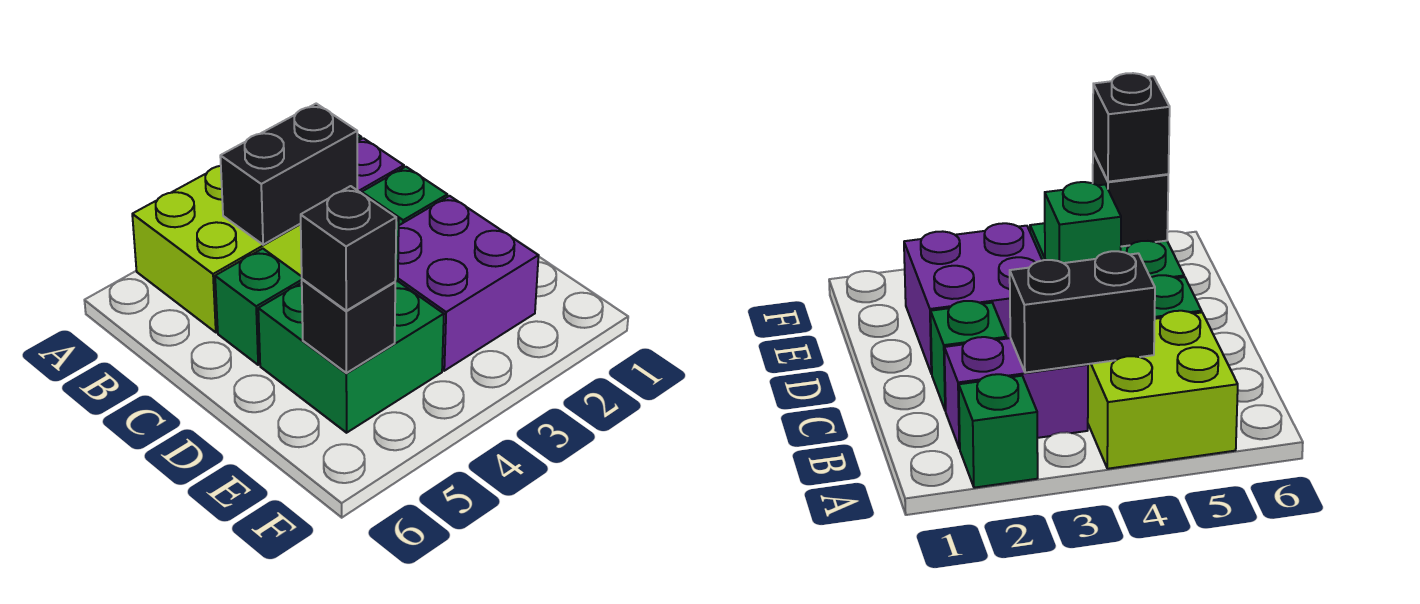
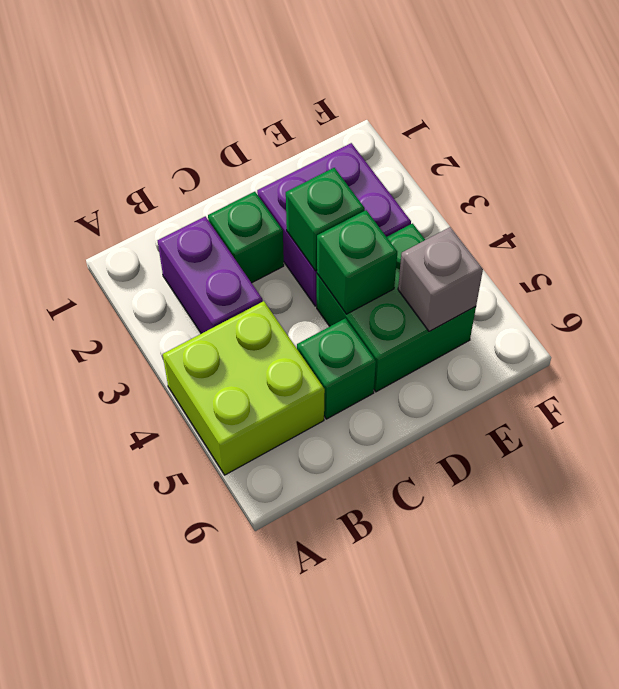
green 1x1 brick [959,374,1038,488] -> green 1x1 brick moved to [286,168,365,271]
black 1x2 brick [220,104,357,245] -> none
black 1x1 brick [302,279,395,373] -> grey 1x1 brick [398,227,483,332]
black 1x1 brick [301,186,396,311] -> none

